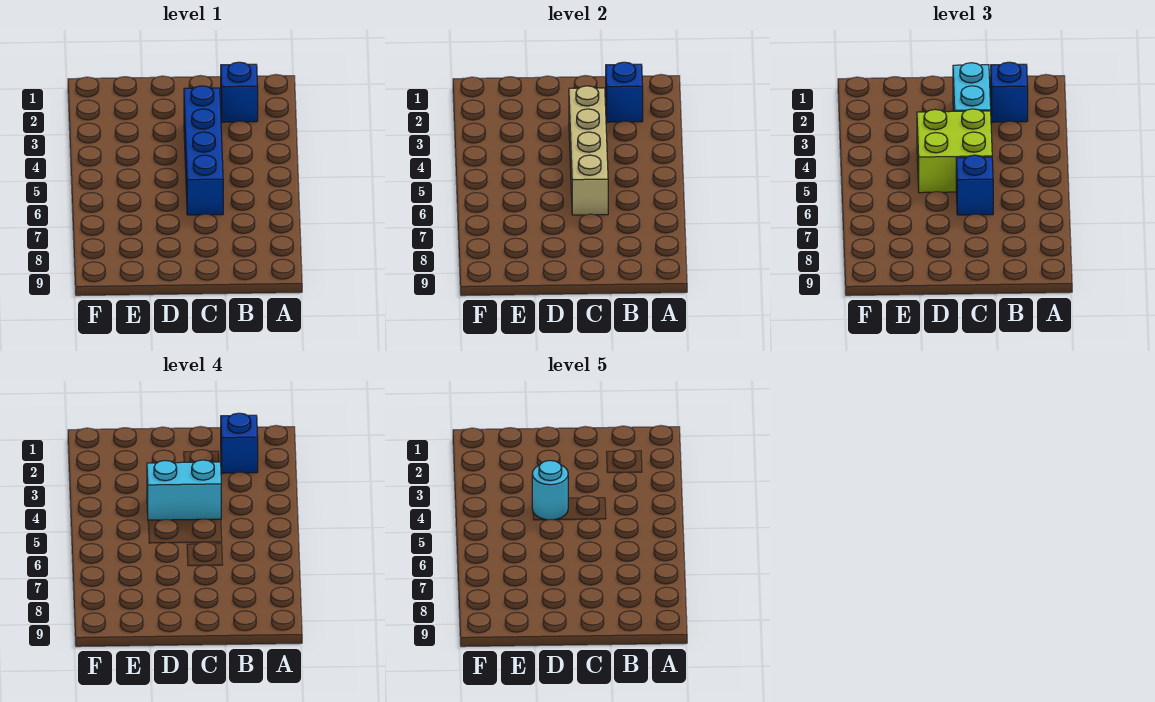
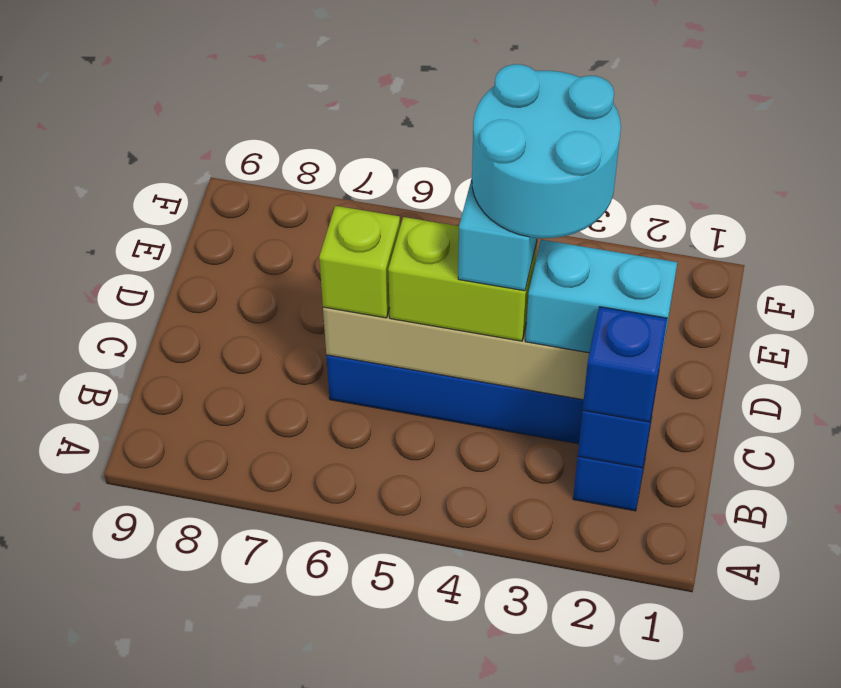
blue 1x1 brick [221,413,258,473] -> none
lime 2x2 brick [917,109,992,193] -> lime 1x2 brick [388,217,537,341]
blue 1x1 brick [956,155,993,215] -> lime 1x1 brick [319,206,400,318]
cyan 1x1 round brick [532,461,568,520] -> cyan 2x2 round brick [472,64,621,238]

